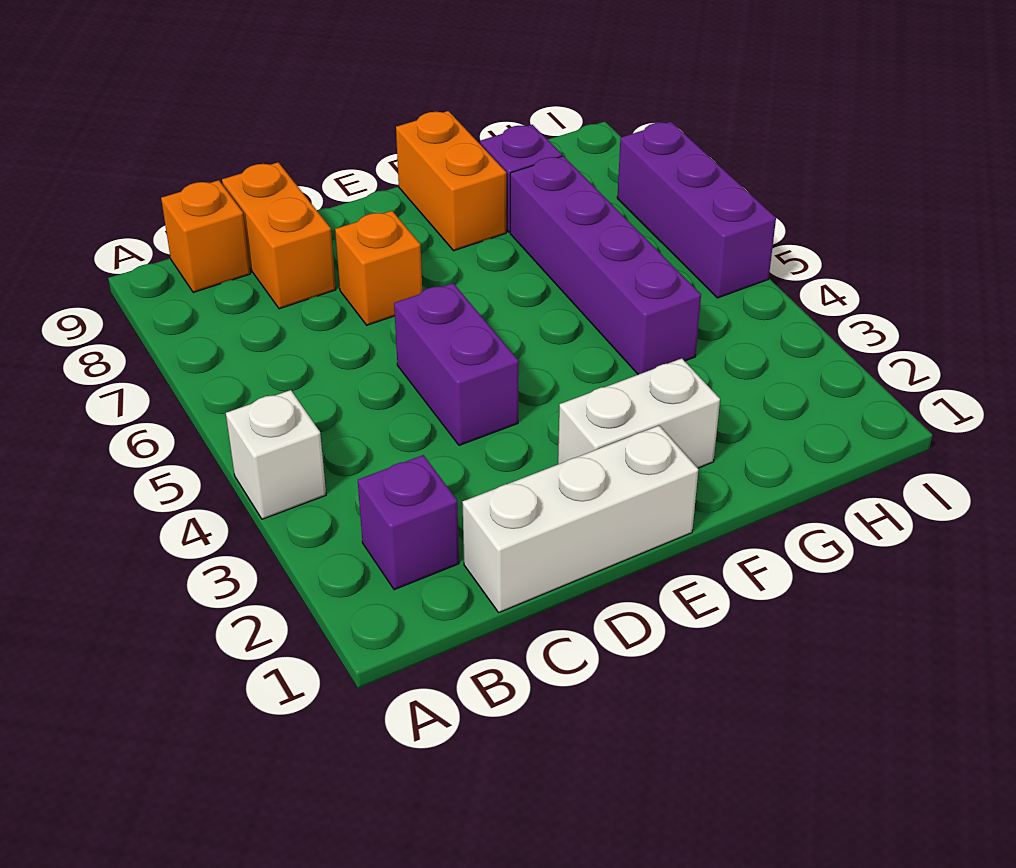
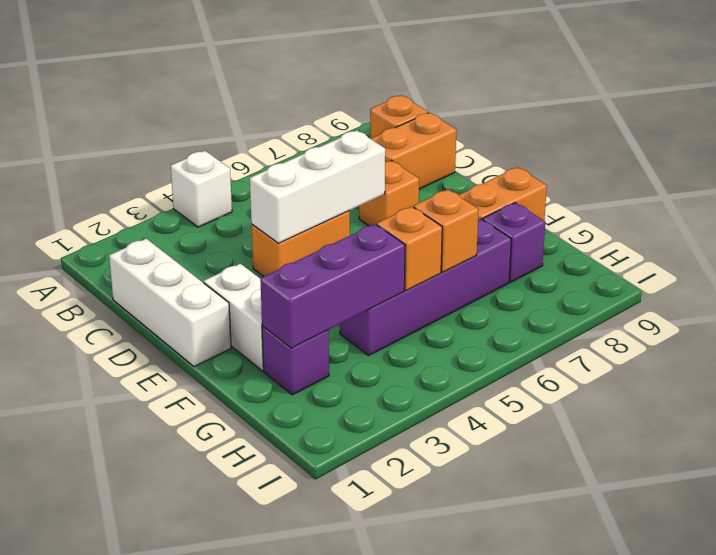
purple 1x1 brick [358,455,459,590] -> purple 1x1 brick moved to [262,326,329,395]
purple 1x2 brick [394,283,519,445] -> orange 1x2 brick [251,211,350,277]
none -> white 1x3 brick [250,130,385,244]
none -> orange 1x1 brick [377,207,442,290]
none -> orange 1x1 brick [414,189,479,272]
purple 1x3 brick [617,122,776,298] -> purple 1x3 brick moved to [260,224,405,348]

